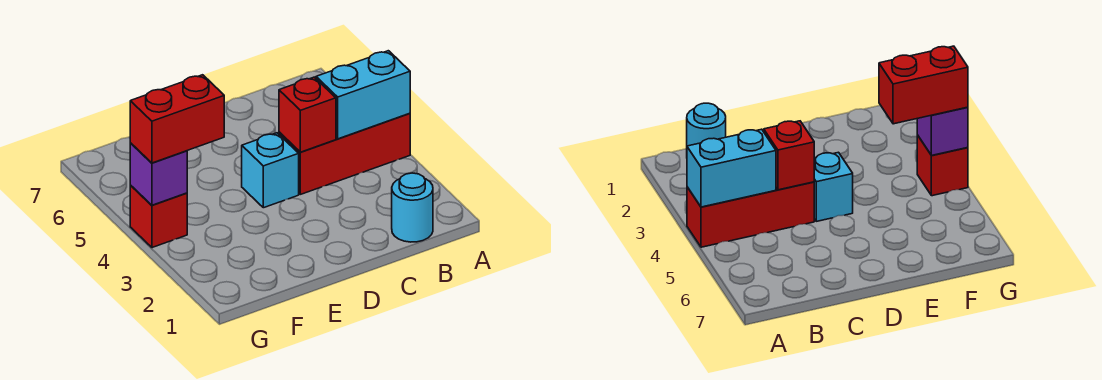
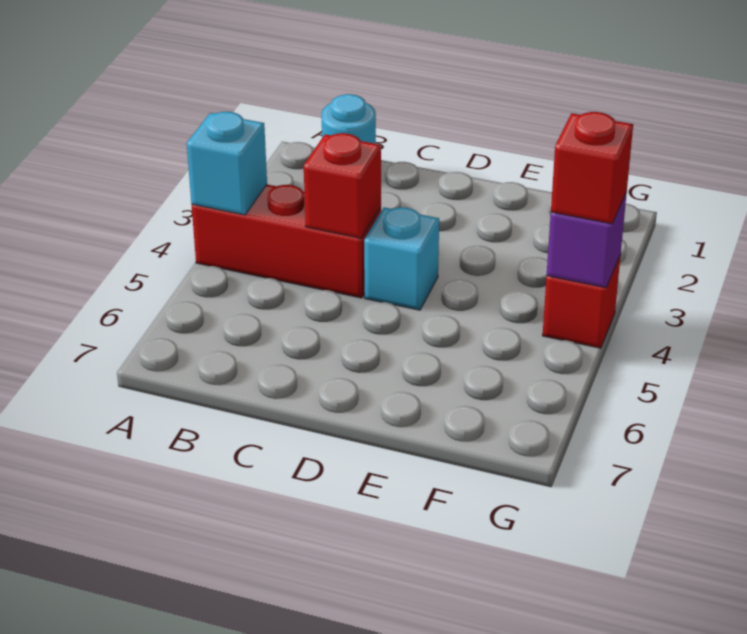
cyan 1x2 brick [316,51,410,139] -> cyan 1x1 brick [187,112,267,215]
red 1x2 brick [130,75,224,163] -> red 1x1 brick [551,112,633,224]

